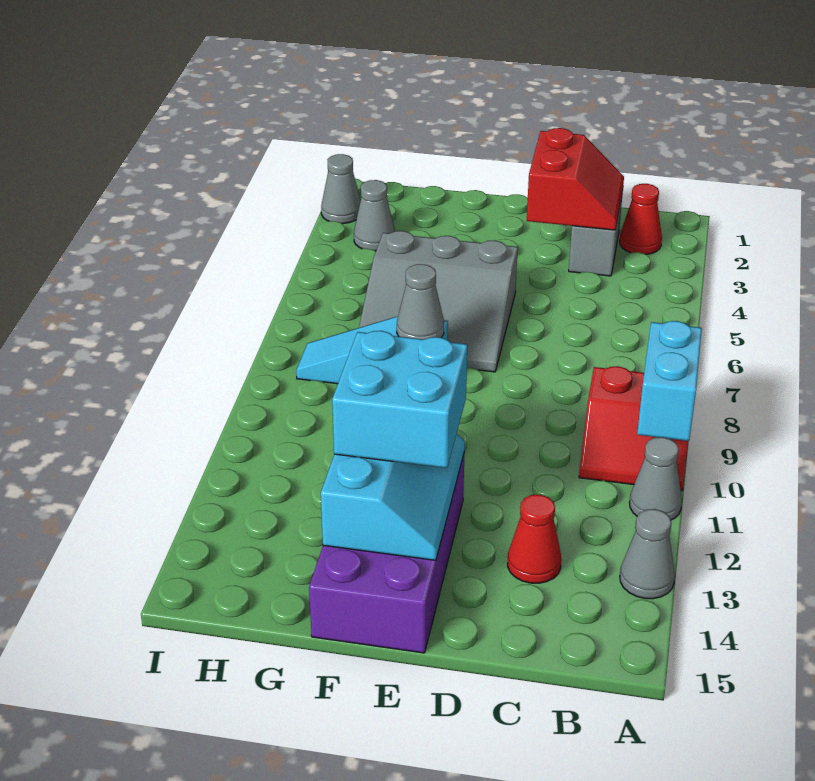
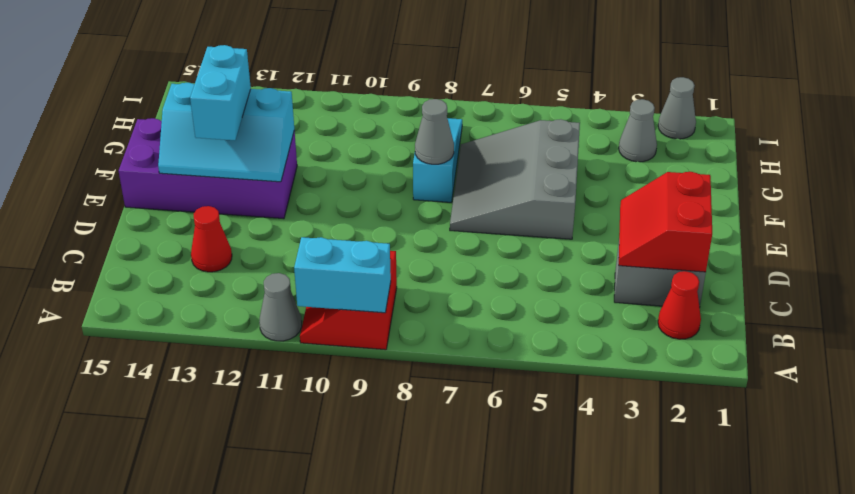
grey 1x1 cone [620,509,675,599] -> none
red 2x2 slope [527,128,624,230] -> red 2x2 slope turned to [619,172,712,272]
cyan 2x2 brick [332,331,467,468] -> cyan 1x2 brick [190,45,251,140]

